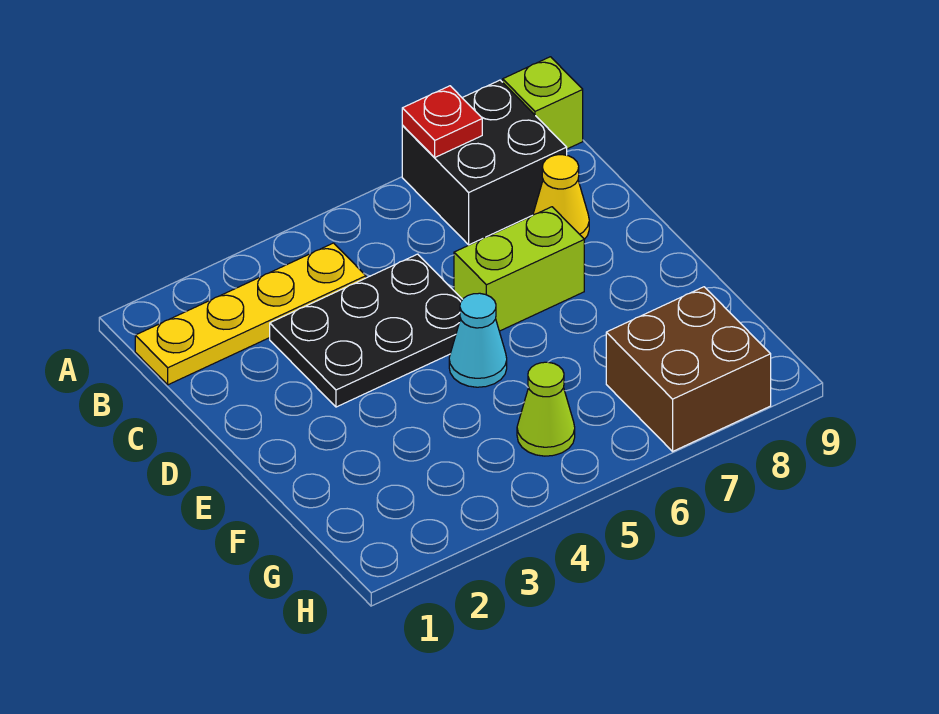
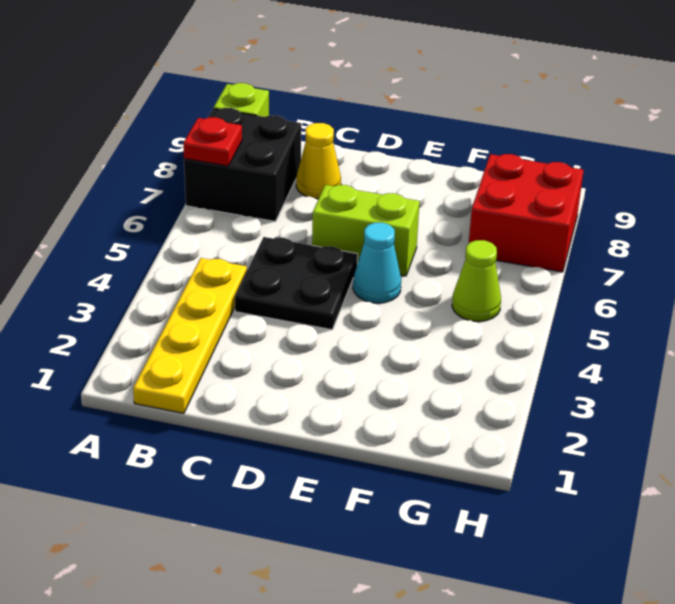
black 2x3 plate [270,254,463,407] -> black 2x2 plate [235,237,358,330]
lime 1x2 brick [454,207,584,331] -> lime 1x2 brick turned to [312,185,420,276]
brown 2x2 brick [606,287,771,451] -> red 2x2 brick [469,154,584,272]

